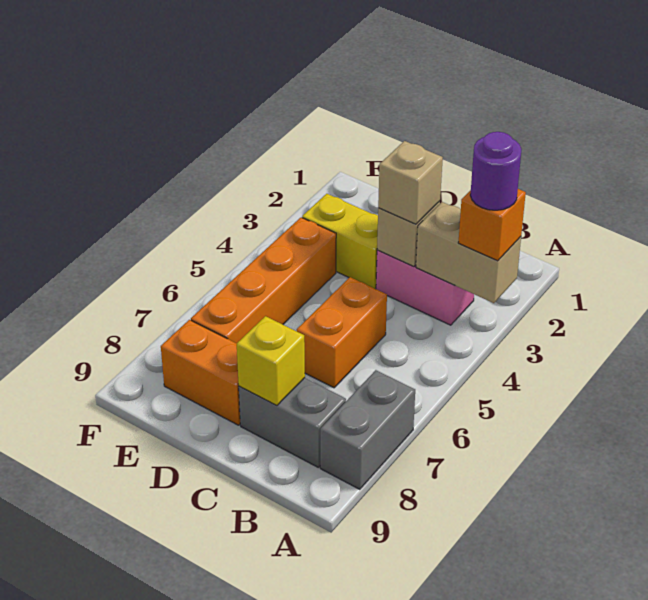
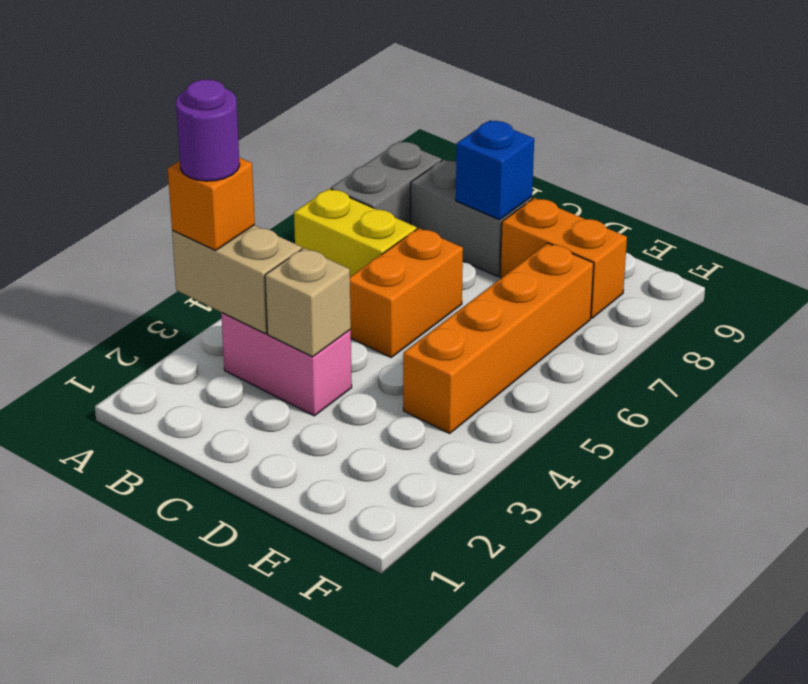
tan 1x1 brick [378,141,443,224] -> none
yellow 1x1 brick [237,316,305,405] -> blue 1x1 brick [456,120,534,220]
yellow 1x2 brick [302,194,378,289] -> yellow 1x2 brick moved to [294,189,417,277]

